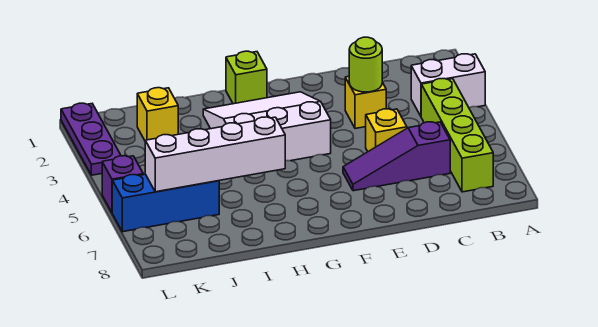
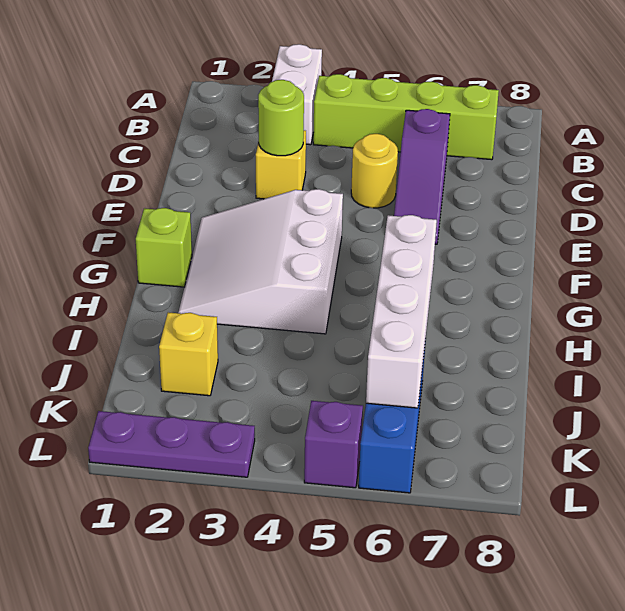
yellow 1x1 brick [366,109,407,151] -> yellow 1x1 round brick [351,134,398,208]

